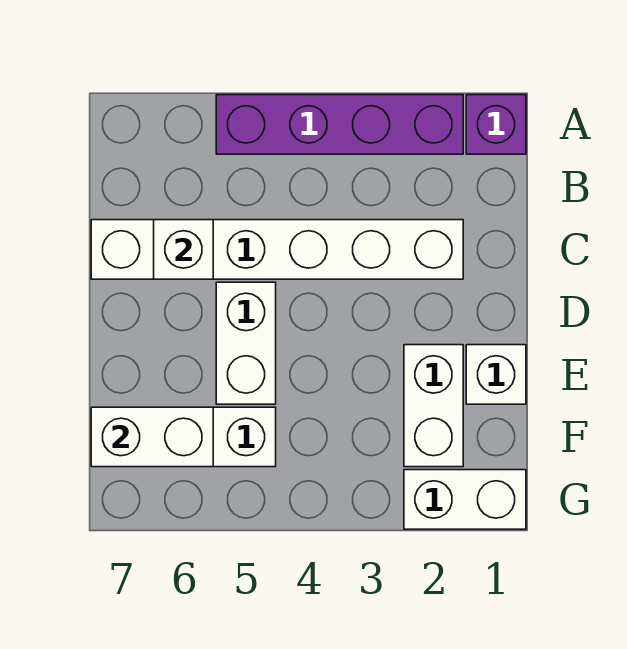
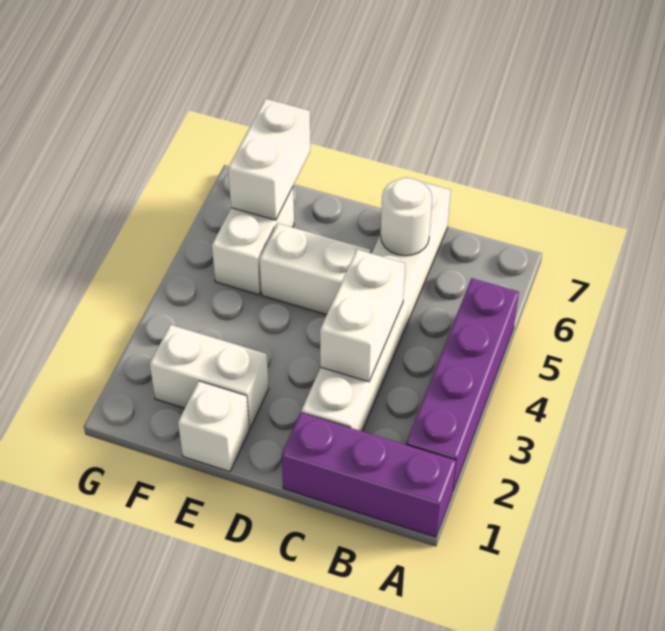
purple 1x1 brick [466,95,526,154] -> purple 1x3 brick [282,413,456,537]
white 1x1 brick [154,220,213,279] -> white 1x1 round brick [381,178,432,256]
white 1x2 brick [404,470,526,529] -> white 1x2 brick moved to [320,250,405,382]

